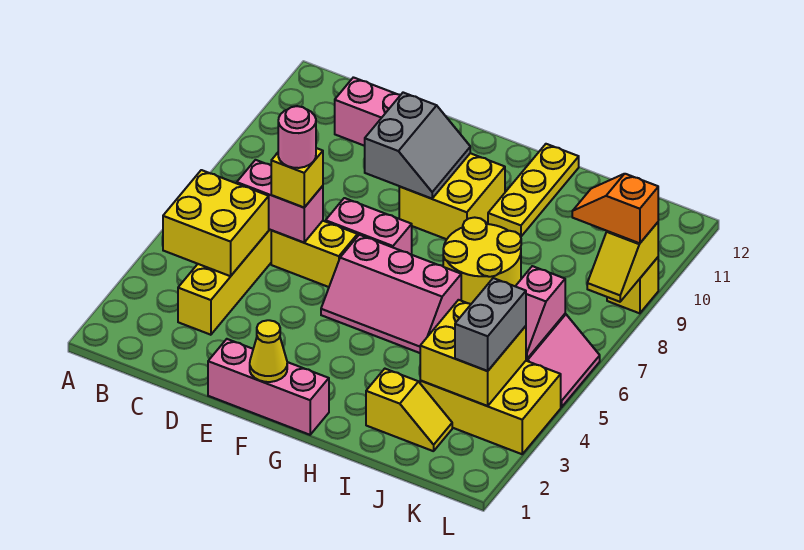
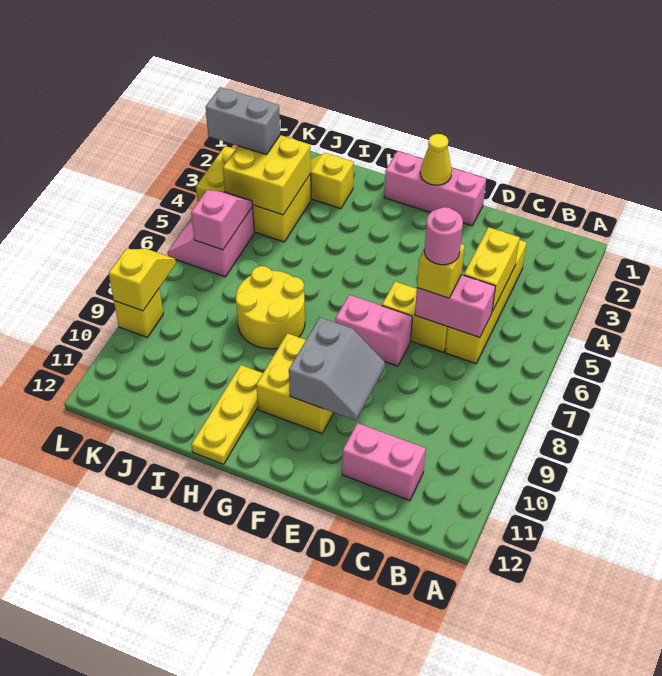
yellow 2x2 brick [163,170,269,276] -> yellow 1x2 brick [464,227,520,312]
grey 2x2 slope [365,93,470,199] -> grey 2x2 slope turned to [289,317,385,420]
pink 2x3 slope [321,235,461,353] -> none
grey 1x2 brick [455,278,526,371] -> grey 1x2 brick turned to [206,87,280,155]
orange 1x2 slope [572,174,658,243] -> none

